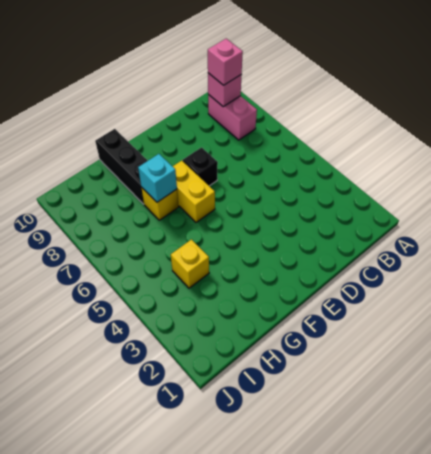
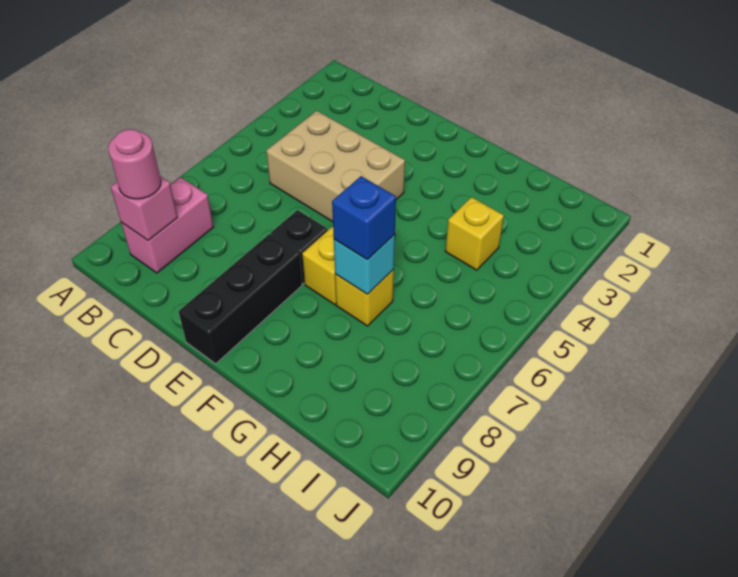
pink 1x1 brick [208,39,243,85] -> pink 1x1 round brick [108,129,161,199]
none -> tan 2x3 brick [266,111,405,222]
none -> blue 1x1 brick [332,176,396,260]
black 1x3 brick [95,129,148,204] -> black 1x3 brick moved to [179,234,302,364]

